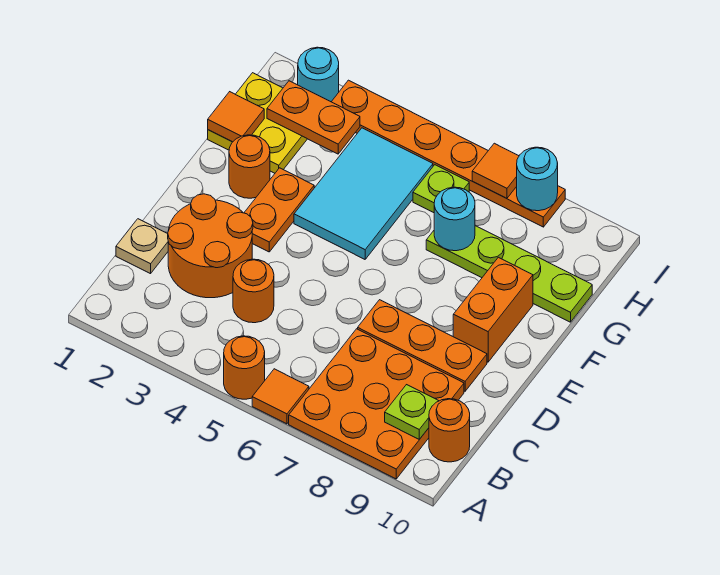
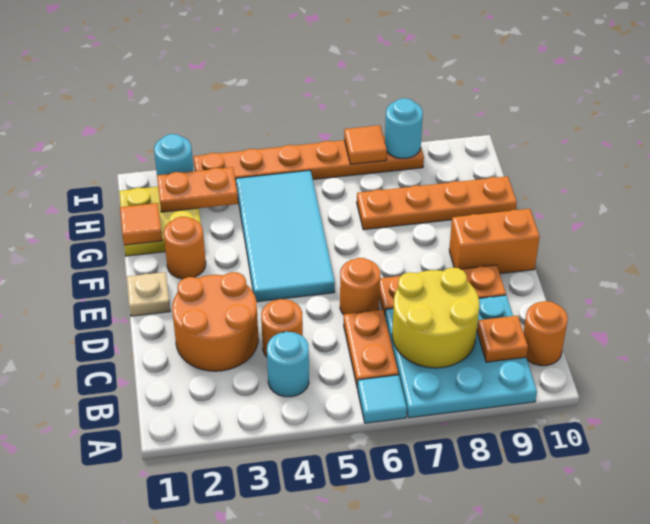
orange 1x1 round brick [224,336,265,399] -> orange 1x1 round brick moved to [340,258,380,315]
orange 1x1 tile [252,369,309,424] -> cyan 1x1 tile [357,375,407,423]
orange 3x3 plate [289,329,464,479] -> cyan 3x3 plate [385,295,537,418]
none -> yellow 2x2 round brick [392,268,479,368]
lime 1x1 plate [385,385,438,439] -> orange 1x1 plate [477,316,528,362]
tan 1x1 plate [116,219,168,274] -> tan 1x1 plate moved to [127,272,170,316]
orange 1x2 plate [244,168,314,252] -> orange 1x2 plate moved to [344,310,398,388]
orange 1x2 brick [453,257,533,362] -> orange 1x2 brick turned to [449,209,540,274]
cyan 2x3 tile [294,128,433,259] -> cyan 2x4 tile [236,170,335,302]
lime 1x4 plate [426,226,592,322] -> orange 1x4 plate [357,176,517,230]
cyan 1x1 round brick [434,187,475,251] -> cyan 1x1 round brick moved to [267,332,309,397]
lime 1x1 plate [413,165,469,213] -> none

